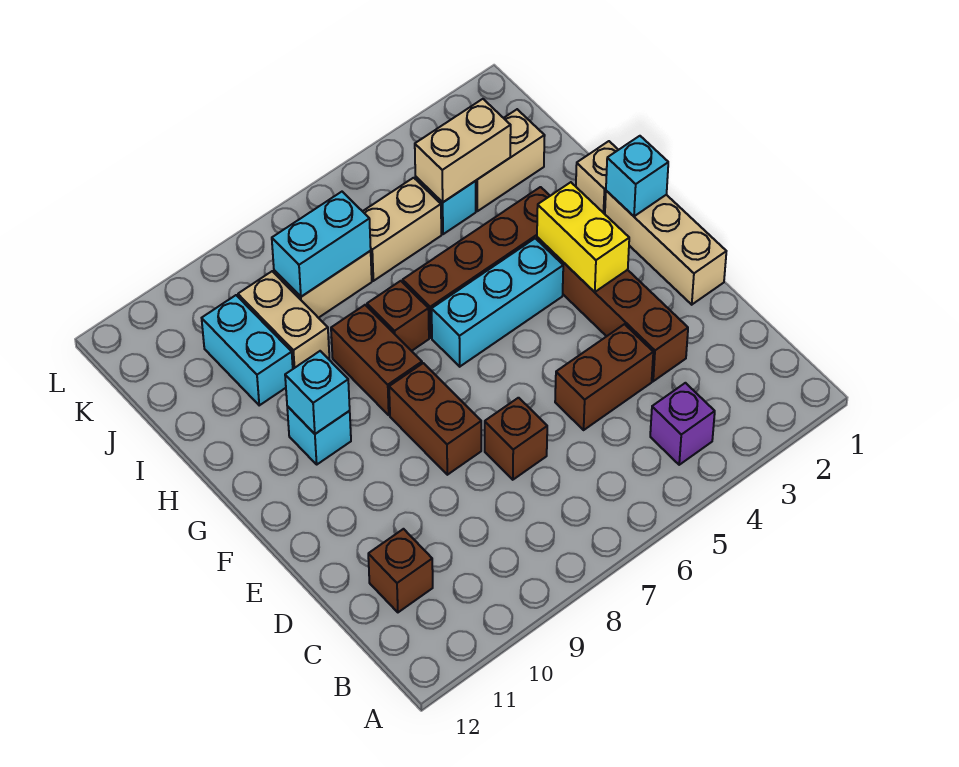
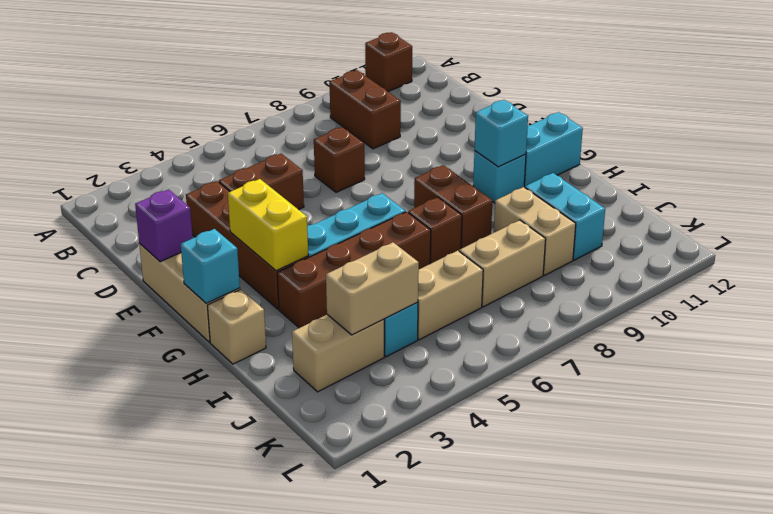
purple 1x1 brick [650,383,715,465] -> purple 1x1 brick moved to [135,189,193,262]
brown 1x1 brick [368,529,433,612] -> brown 1x1 brick moved to [365,32,412,92]
brown 1x2 brick [389,363,481,475] -> brown 1x2 brick moved to [330,70,401,149]
cyan 1x2 brick [272,192,371,297] -> cyan 1x2 brick moved to [524,112,583,187]

